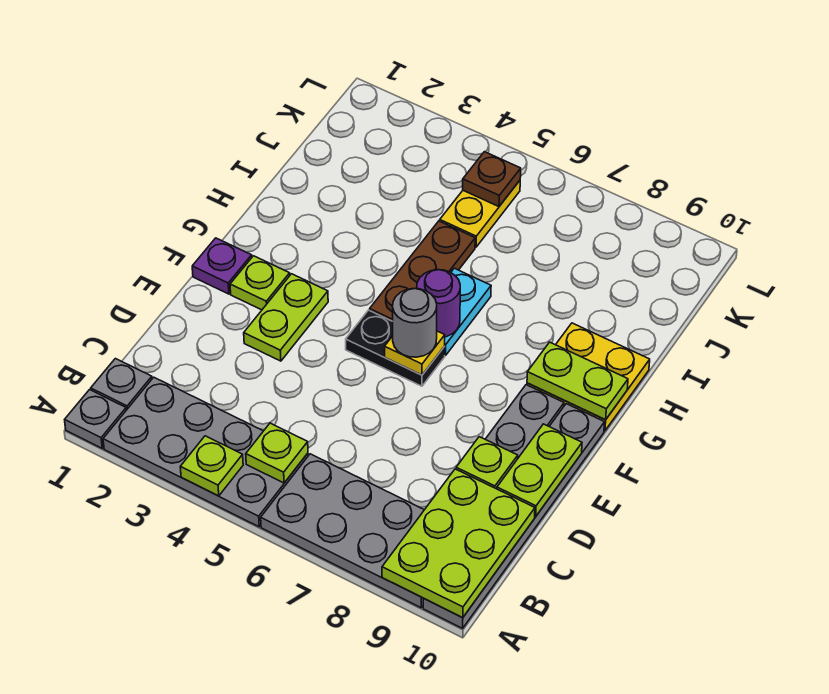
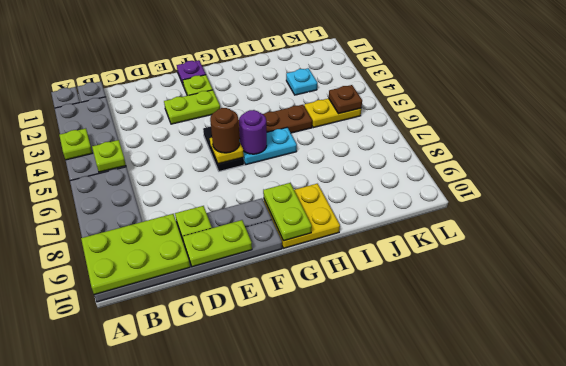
grey 1x1 round brick [393,289,437,357] -> brown 1x1 round brick [210,108,240,153]
none -> cyan 1x1 plate [286,68,317,95]

